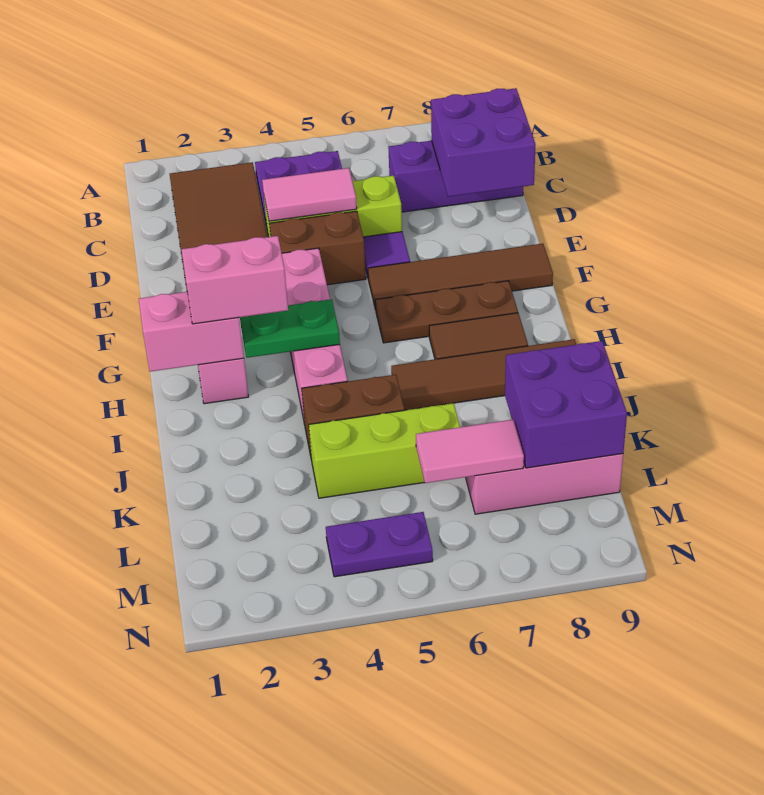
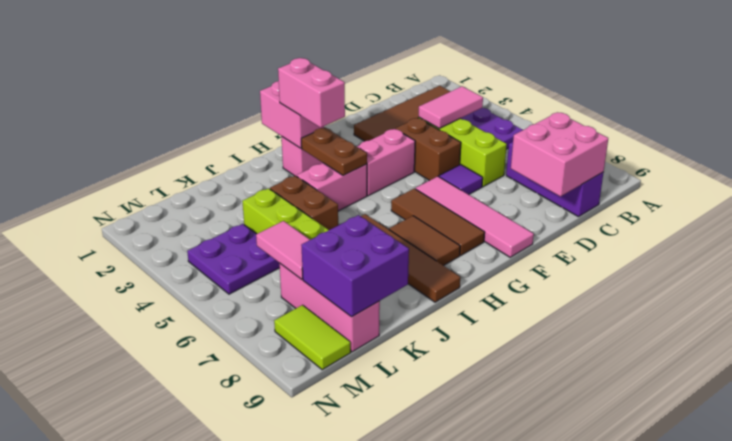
purple 2x2 brick [431,88,536,197] -> pink 2x2 brick [511,112,608,196]
pink 1x2 tile [262,168,357,221] -> pink 1x2 tile turned to [419,86,483,128]
brown 1x4 tile [368,244,553,310] -> pink 1x4 tile [416,176,534,257]
brown 1x3 plate [375,281,518,343] -> brown 1x3 tile [391,189,485,255]
green 1x2 plate [240,299,340,358] -> brown 1x2 plate [301,128,367,176]
purple 1x2 plate [326,512,433,577] -> purple 2x2 plate [187,224,280,294]
none -> lime 1x2 tile [274,305,351,370]

